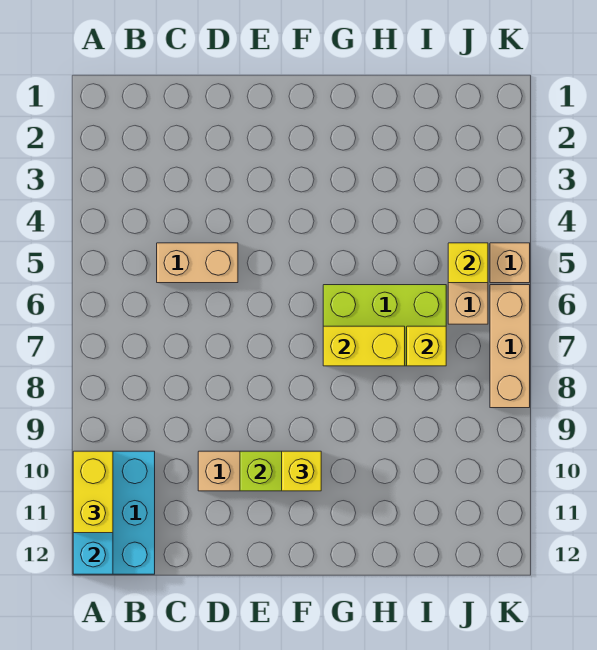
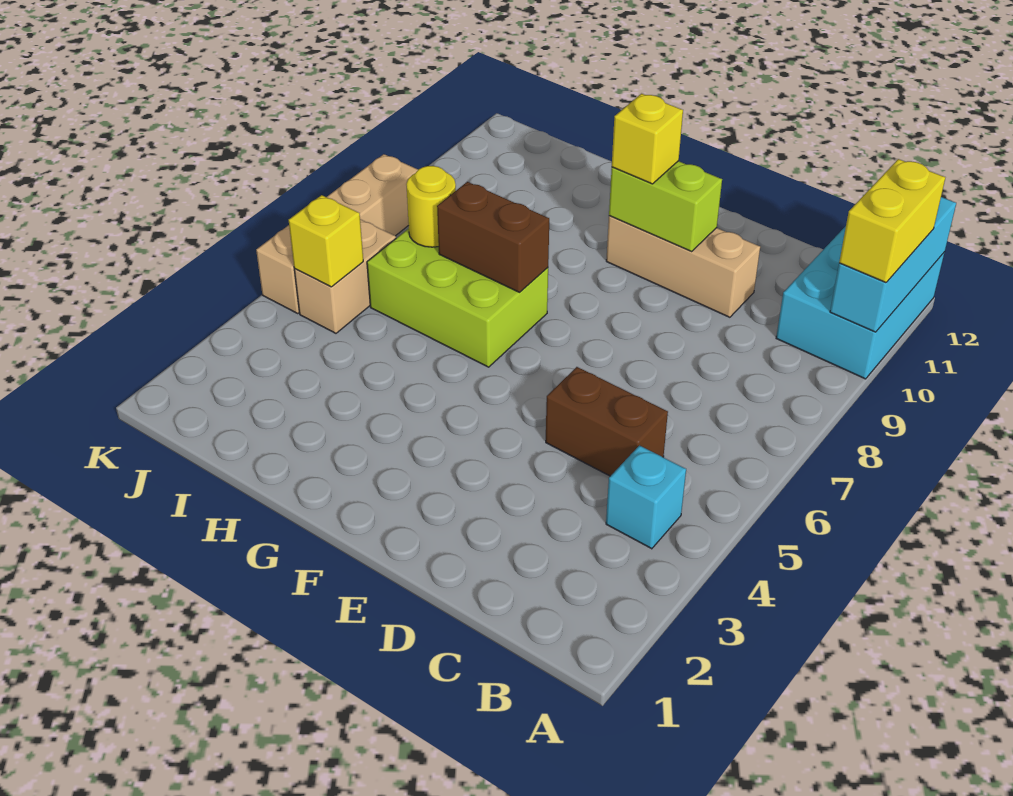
none -> cyan 1x1 brick [606,446,686,549]
tan 1x2 brick [157,243,238,283] -> brown 1x2 brick [546,367,668,476]
yellow 1x2 brick [323,326,405,366] -> brown 1x2 brick [437,182,549,292]
yellow 1x1 brick [407,326,446,366] -> yellow 1x1 round brick [406,166,456,247]

